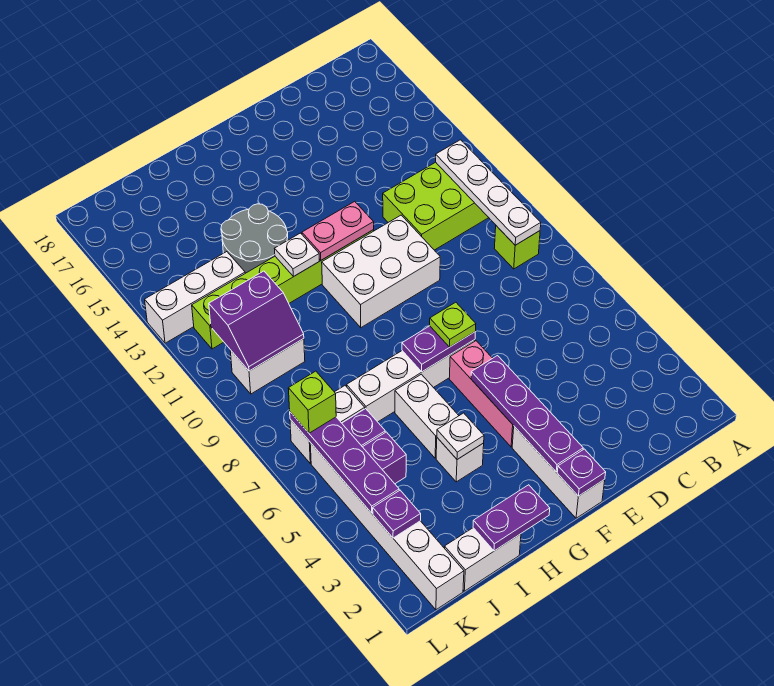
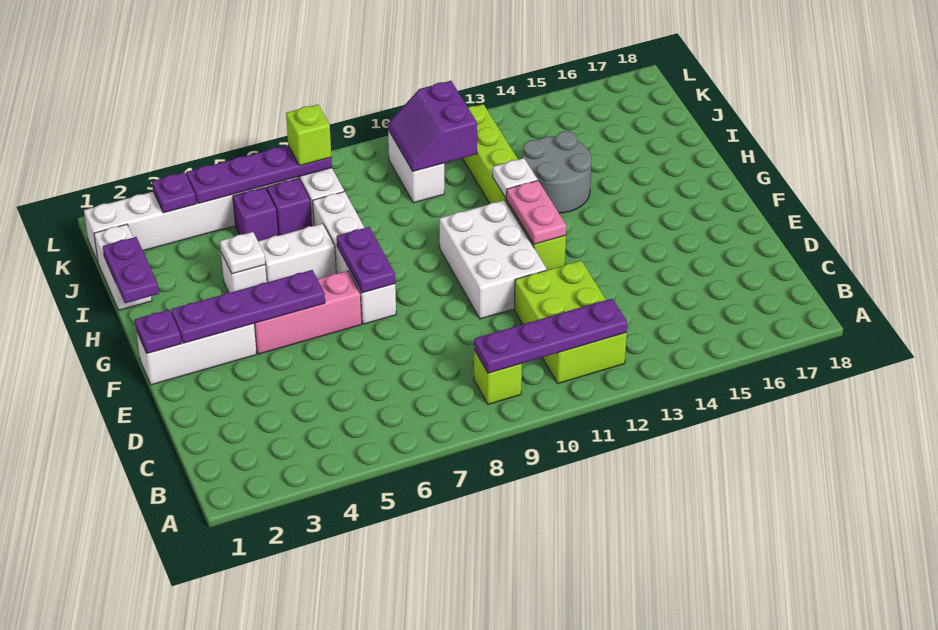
white 1x4 plate [436,140,541,245] -> purple 1x4 plate [474,298,627,373]
lime 1x1 plate [430,302,476,347] -> none
white 1x3 brick [145,252,245,343] -> none

